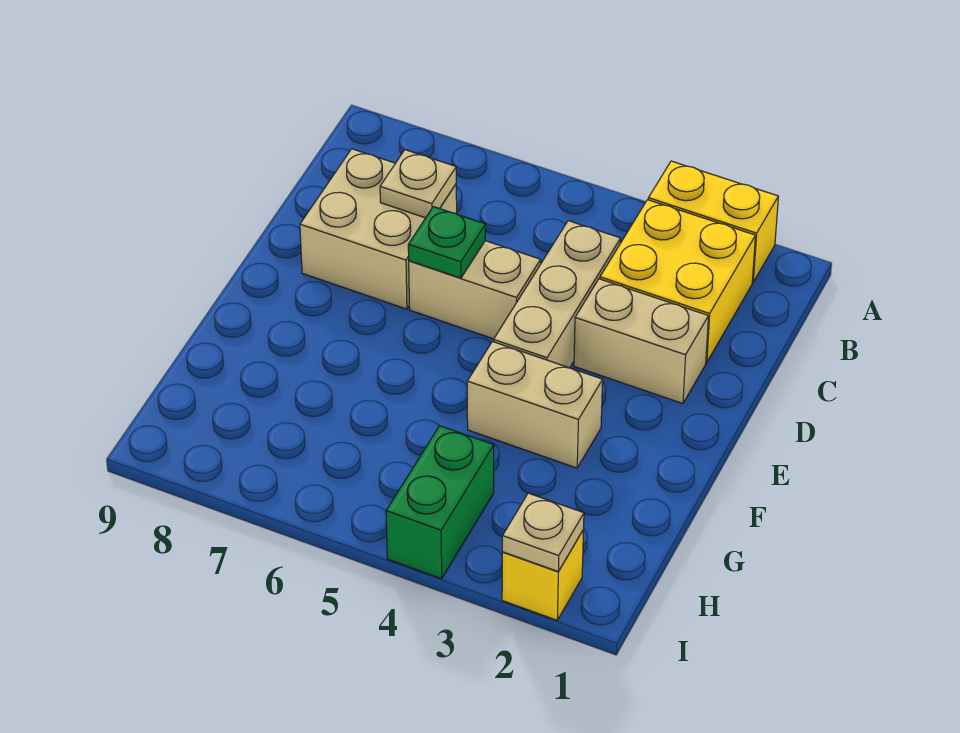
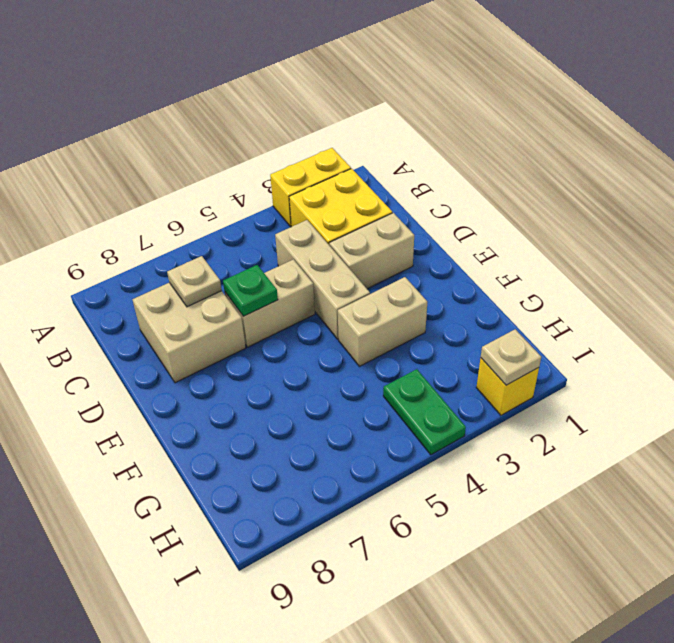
green 1x2 brick [386,426,494,579] -> green 1x2 plate [383,369,466,455]

